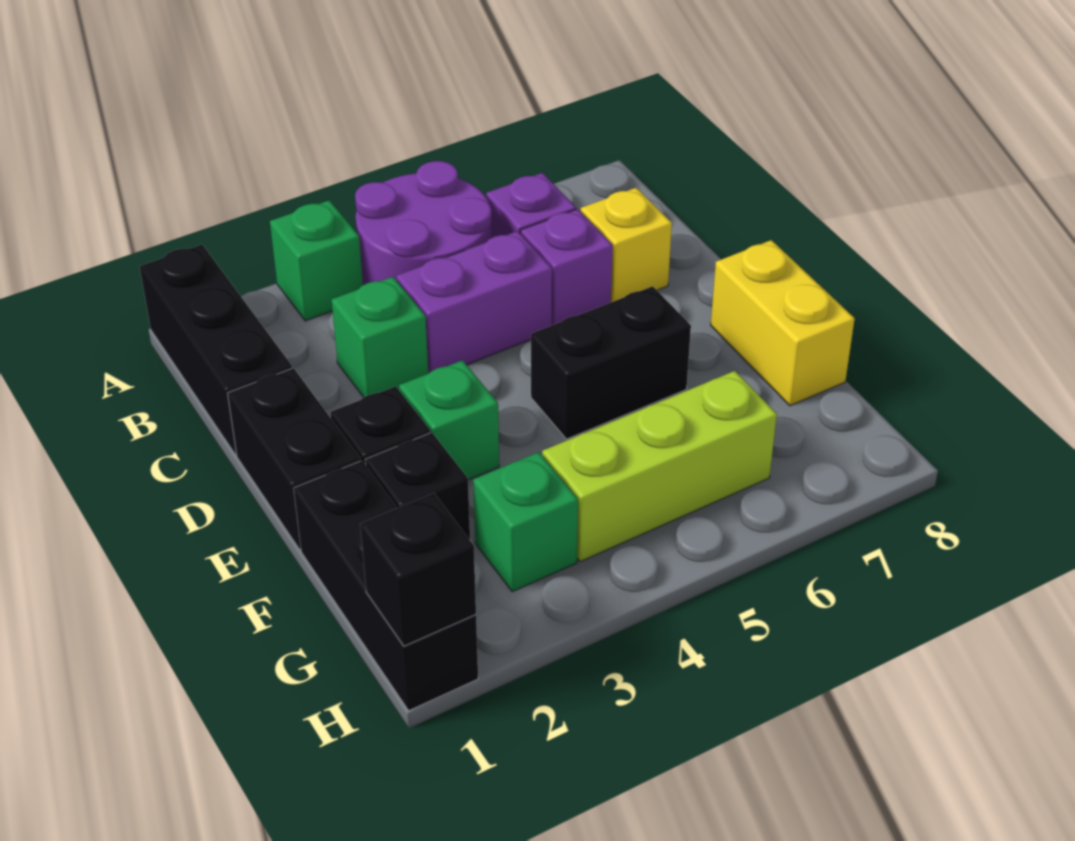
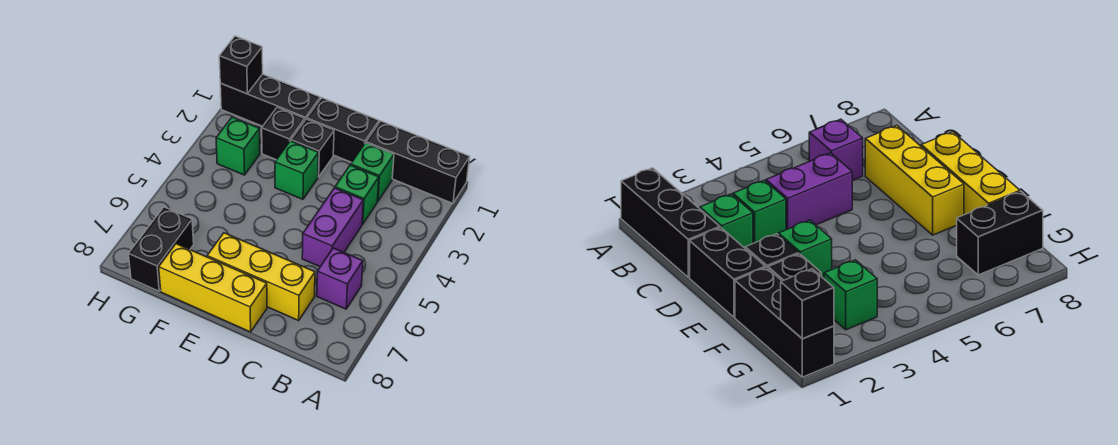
green 1x1 brick [270,200,363,321] -> green 1x1 brick moved to [351,143,394,201]
purple 2x2 round brick [355,161,492,285] -> none
purple 1x1 brick [521,209,613,325] -> none
yellow 1x1 brick [581,188,672,302] -> yellow 1x3 brick [207,233,315,320]
black 1x2 brick [531,286,691,439] -> black 1x2 brick moved to [128,207,194,291]
yellow 1x2 brick [711,240,855,406] -> yellow 1x3 brick [159,244,267,332]
lime 1x3 brick [542,371,777,562] -> none

